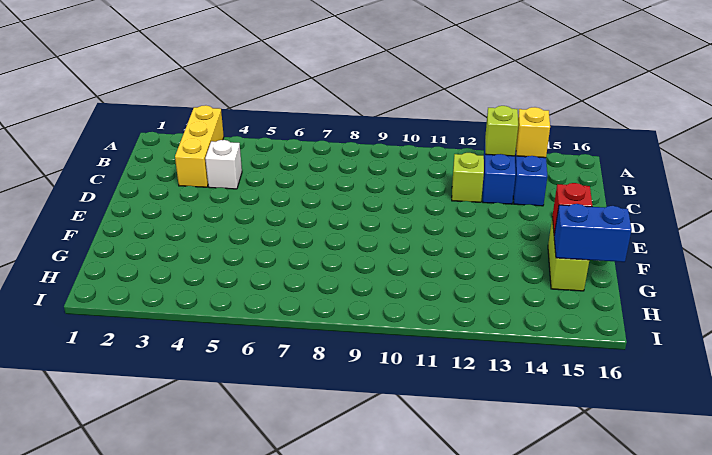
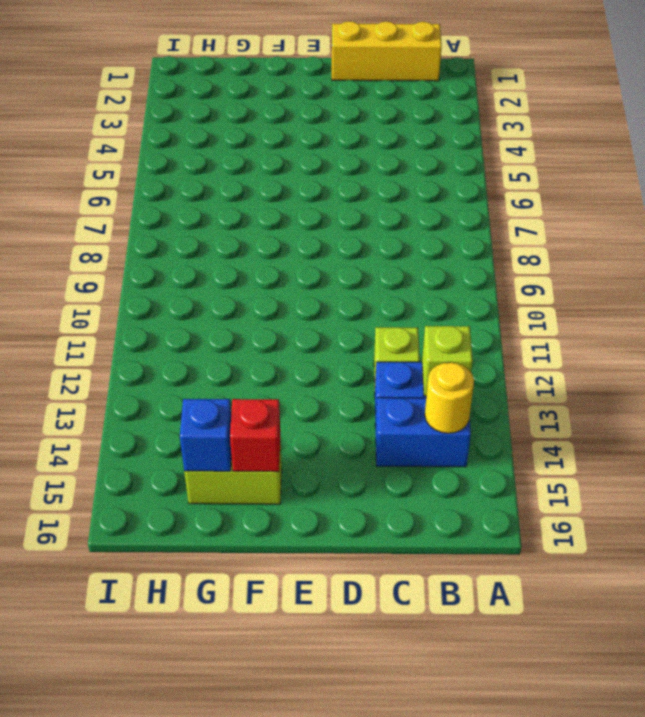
yellow 1x3 brick [175,105,224,187] -> yellow 1x3 brick moved to [332,21,442,81]
yellow 1x1 brick [516,107,550,158] -> yellow 1x1 round brick [425,362,474,433]
white 1x1 brick [205,140,242,189] -> none
blue 1x2 brick [554,204,632,262] -> blue 1x1 brick [180,399,232,471]

